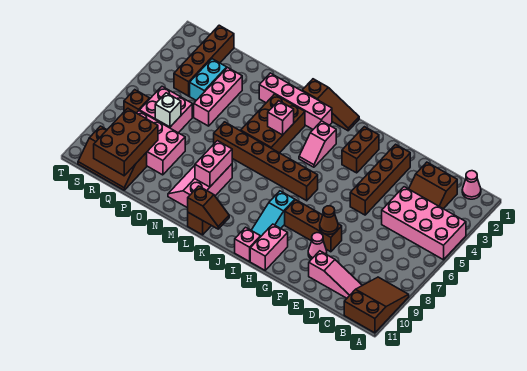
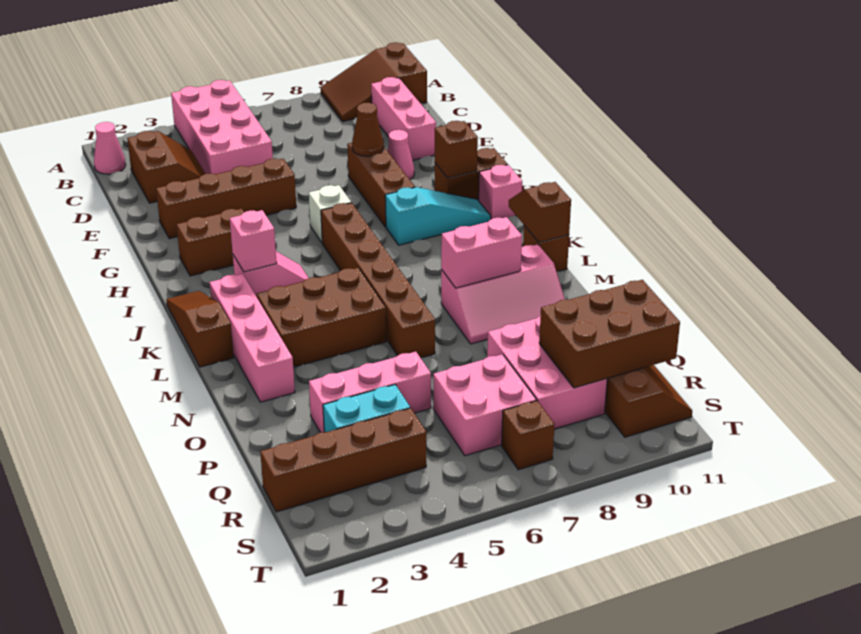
pink 1x3 slope [309,251,362,298] -> pink 1x3 brick [371,77,436,160]
pink 1x2 brick [250,224,288,270] -> brown 1x2 brick [435,148,508,201]
none -> brown 1x1 brick [435,121,478,178]
pink 1x1 brick [268,101,294,135] -> pink 1x1 brick moved to [230,210,277,272]
white 1x1 brick [155,93,181,127] -> white 1x1 brick moved to [309,185,351,243]

